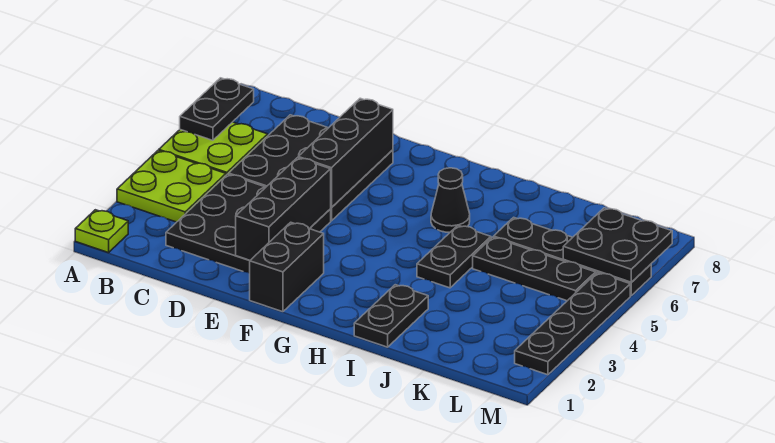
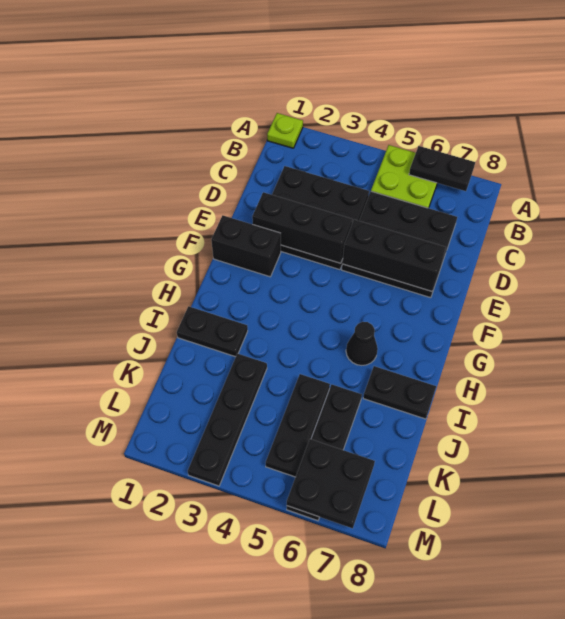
lime 2x2 plate [117,151,226,222] -> none
black 1x2 plate [417,225,491,288] -> black 1x2 plate moved to [363,366,436,419]
black 1x4 plate [515,273,630,375] -> black 1x4 plate turned to [188,354,267,486]

